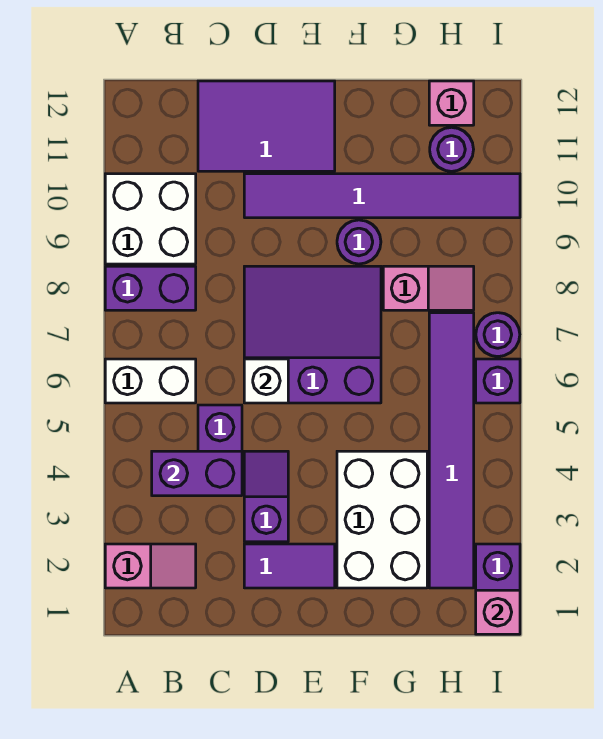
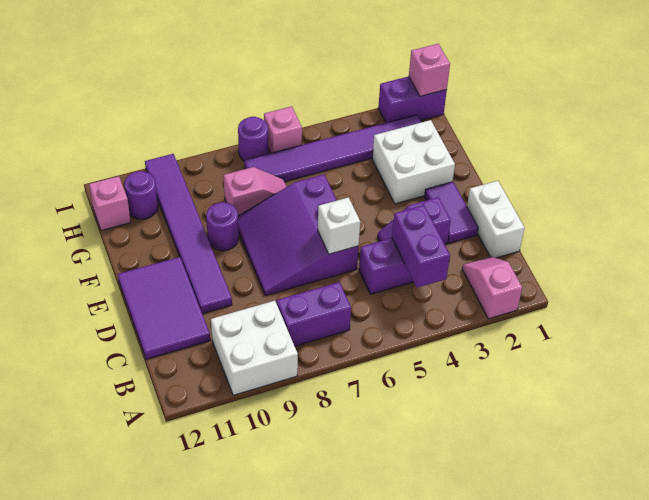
white 1x2 brick [105,359,196,403] -> white 1x2 brick moved to [467,181,524,258]
purple 1x2 brick [105,266,196,310] -> purple 1x2 brick turned to [277,282,351,346]
white 2x3 brick [337,451,427,588] -> white 2x2 brick [372,120,455,204]
pink 1x2 slope [383,266,474,310] -> pink 1x2 slope turned to [224,167,287,216]
purple 1x1 brick [476,359,520,403] -> pink 1x1 brick [264,106,302,153]

